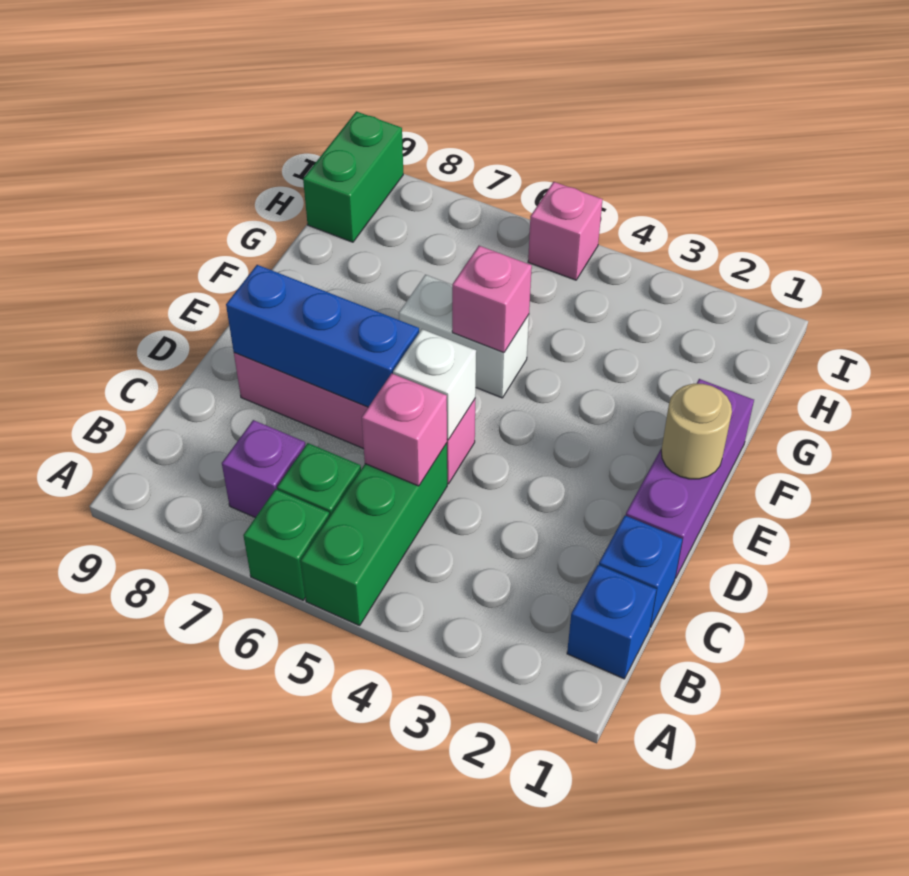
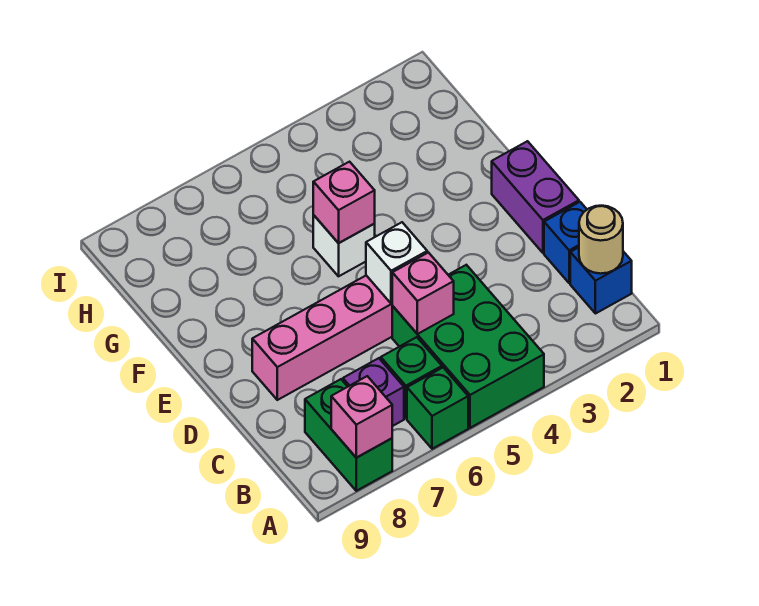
green 1x3 brick [301,443,447,626] -> green 2x3 brick [392,265,544,428]
purple 1x3 brick [626,379,754,578] -> purple 1x2 brick [492,141,579,253]
blue 1x3 brick [226,265,419,407] -> none
tan 1x1 round brick [661,384,732,479] -> tan 1x1 round brick moved to [579,206,623,274]
white 1x2 brick [399,275,529,398] -> white 1x1 brick [313,215,375,276]
green 1x2 brick [303,111,403,242] -> green 1x2 brick moved to [305,379,392,491]
pink 1x1 brick [528,182,602,280] -> pink 1x1 brick moved to [331,376,392,458]

